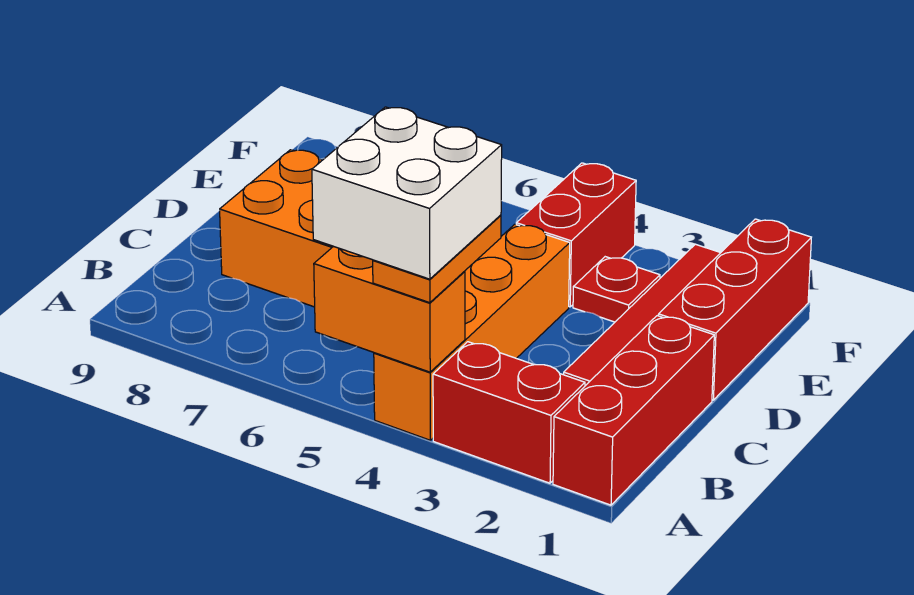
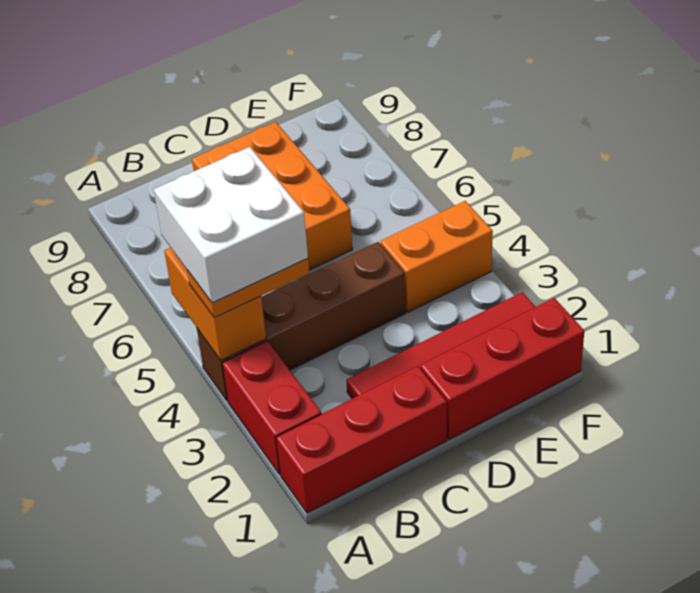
orange 1x4 brick [374,224,570,440] -> brown 1x4 brick [197,242,406,401]
red 1x1 plate [573,257,660,322] -> none
red 1x2 brick [516,163,636,307] -> orange 1x2 brick [380,201,493,312]

